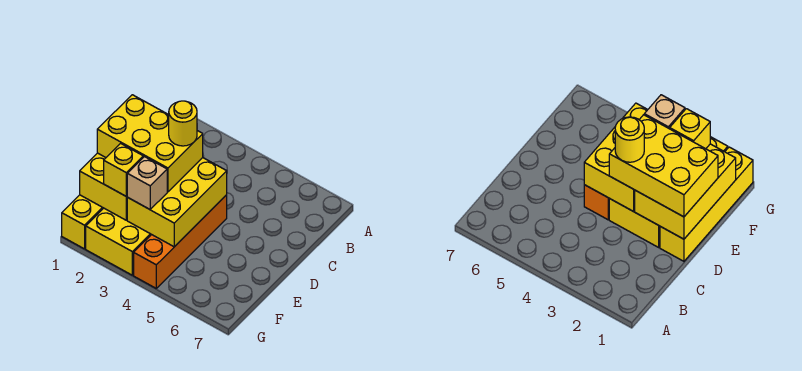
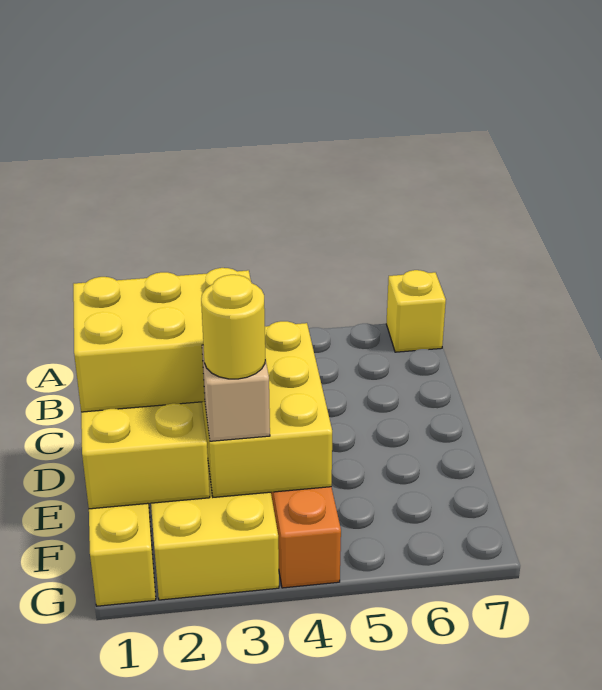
yellow 1x1 round brick [169,101,197,146] -> yellow 1x1 round brick moved to [201,275,265,379]
yellow 1x1 brick [104,143,143,196] -> yellow 1x1 brick moved to [386,270,446,352]

